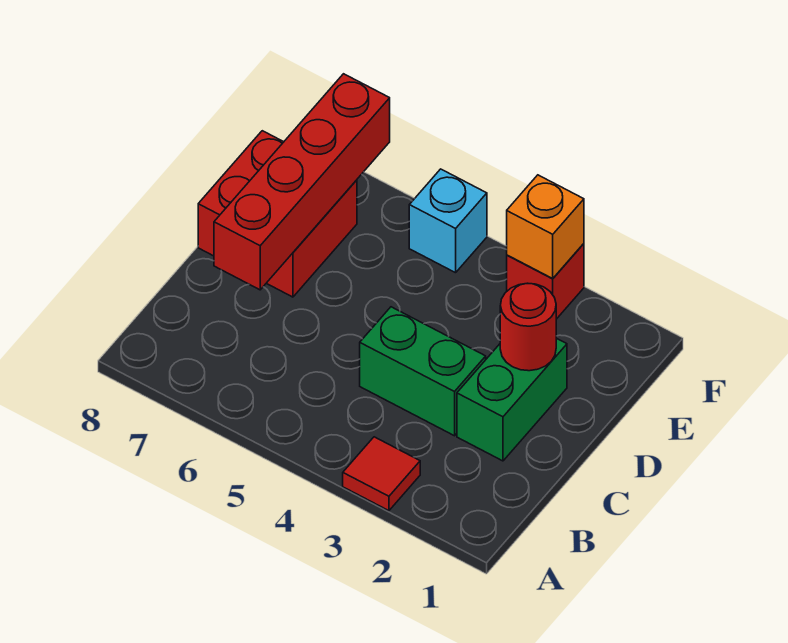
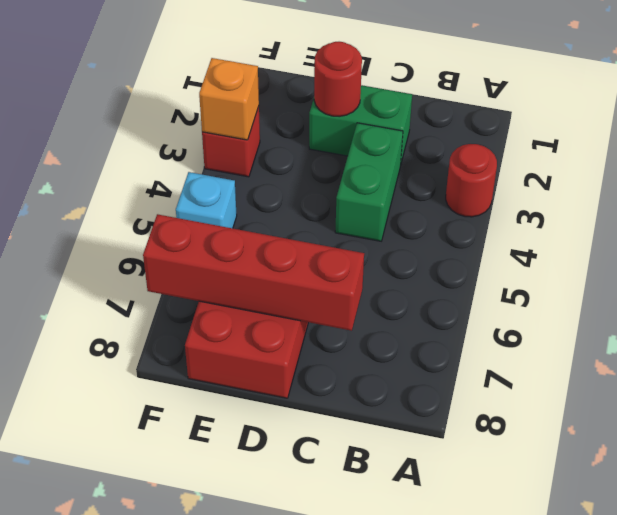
red 1x1 tile [343,437,420,511] -> red 1x1 round brick [446,144,497,217]

